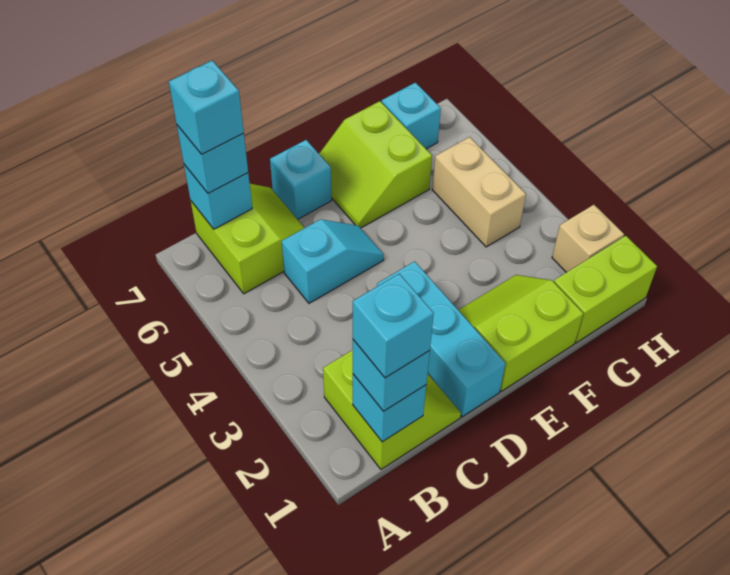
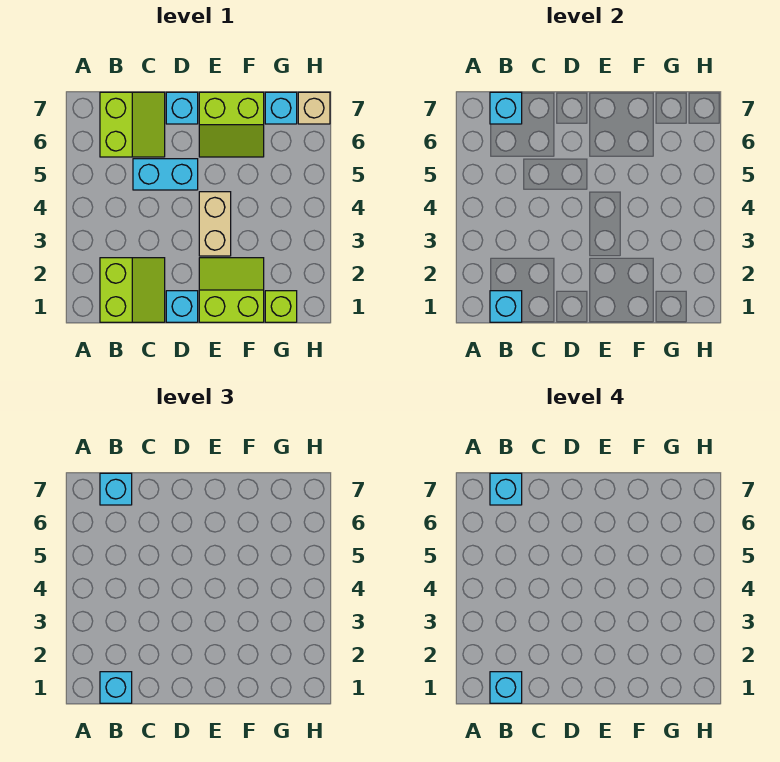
cyan 1x2 slope [282,219,384,303] -> cyan 1x2 brick [133,159,198,190]
cyan 1x3 brick [377,261,505,417] -> cyan 1x1 brick [166,291,198,322]
lime 2x2 slope [319,101,432,228] -> lime 2x2 slope turned to [199,92,264,157]
lime 1x2 brick [554,236,657,343] -> lime 1x1 brick [265,291,297,322]
tan 1x2 brick [432,137,526,247] -> tan 1x2 brick moved to [199,192,231,256]
tan 1x1 brick [552,205,624,272] -> tan 1x1 brick moved to [298,92,330,124]

